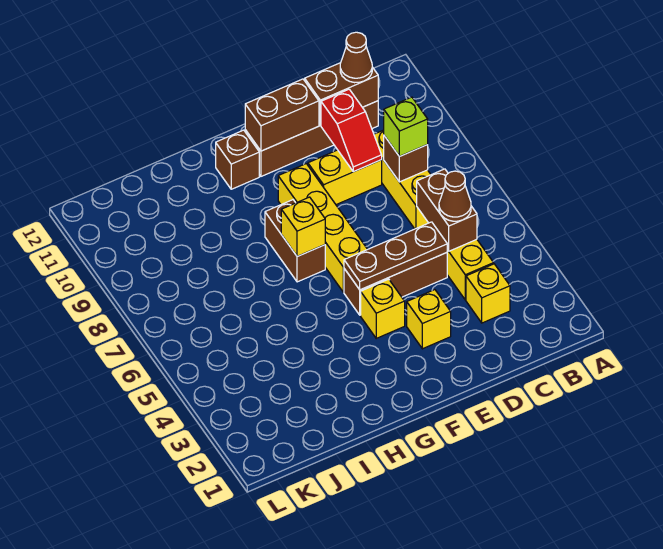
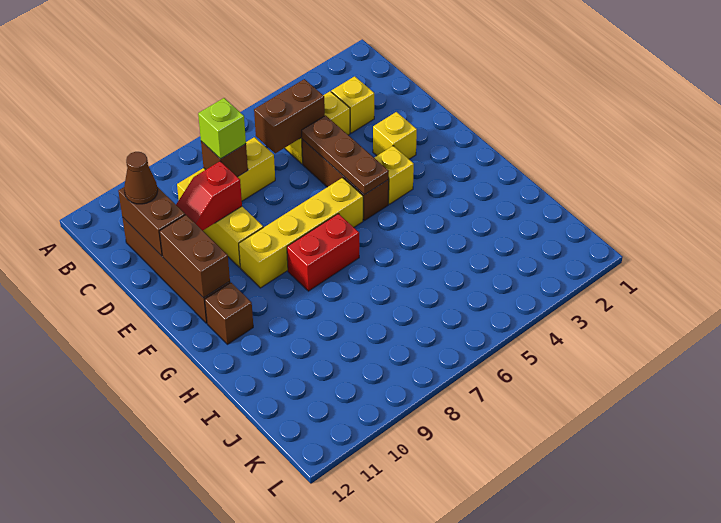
brown 1x1 cone [439,171,471,221] -> none
red 1x2 slope [321,89,382,172] -> red 1x2 slope turned to [176,161,242,230]
brown 1x2 brick [265,200,325,282] -> red 1x2 brick [287,214,359,291]
yellow 1x1 brick [281,197,325,256] -> none

